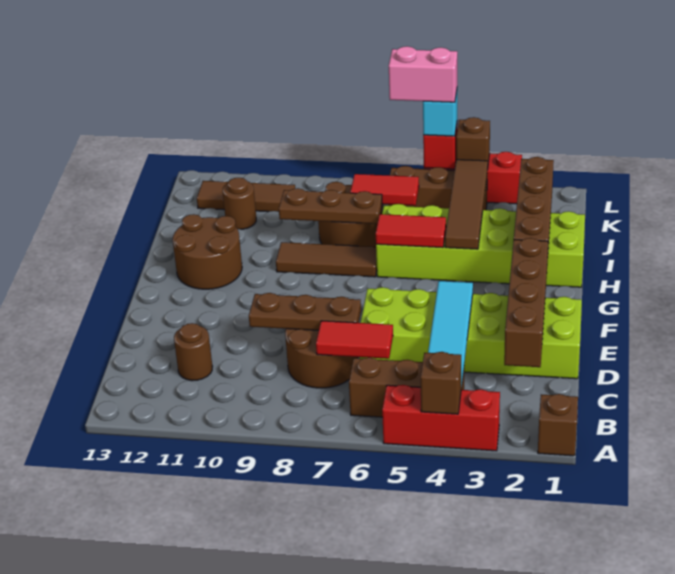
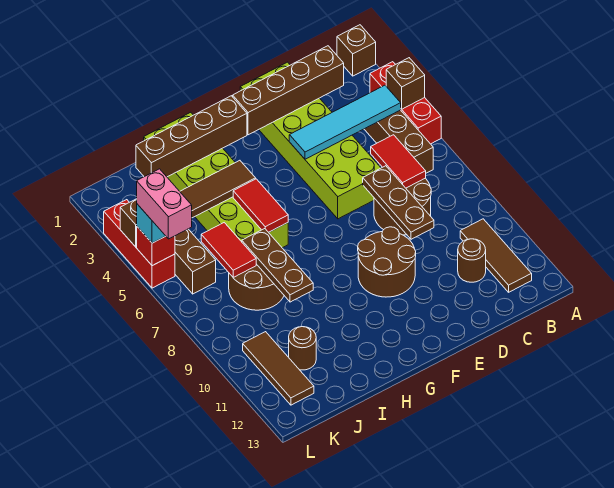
brown 2x2 round brick [173,214,242,289] -> brown 2x2 round brick moved to [358,227,416,297]
brown 1x3 tile [276,242,377,277] -> brown 1x3 tile moved to [460,219,532,292]

